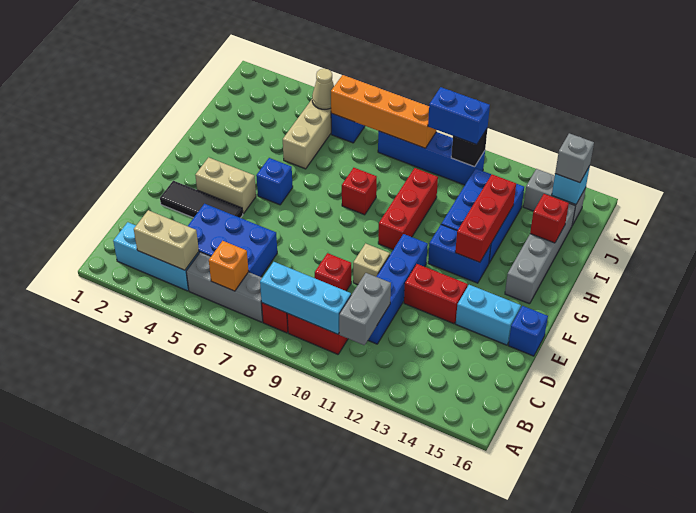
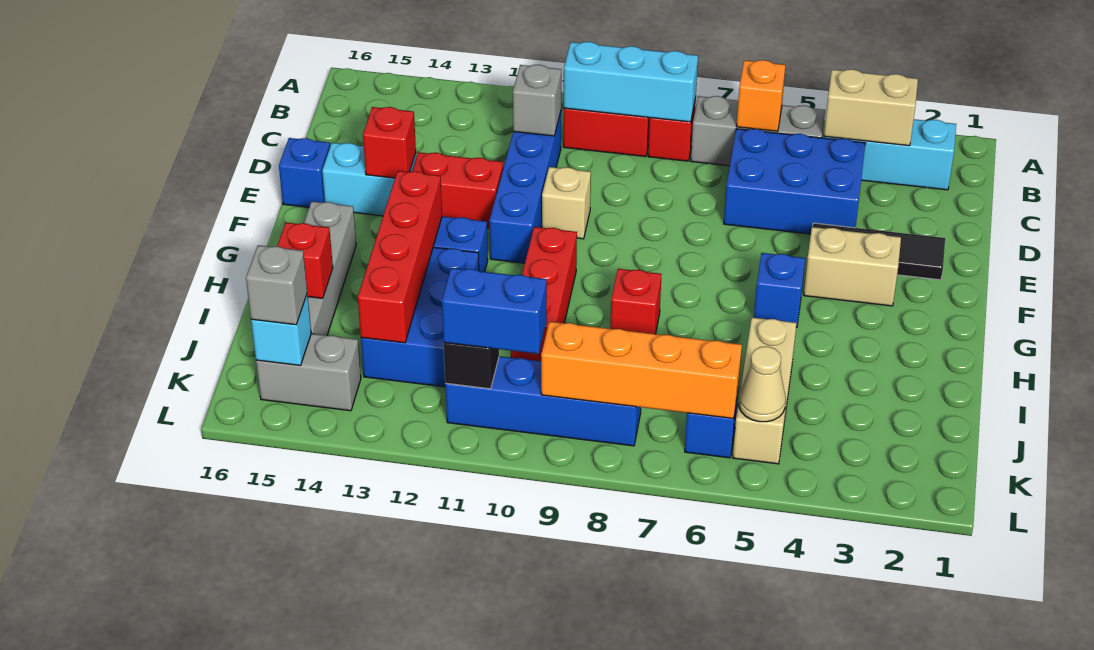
grey 1x2 brick [339,273,391,345] -> grey 1x1 brick [513,65,561,136]
red 1x1 brick [315,253,351,291] -> red 1x1 brick moved to [363,107,416,178]
red 1x3 brick [455,174,516,262] -> red 1x4 brick [358,171,442,343]

